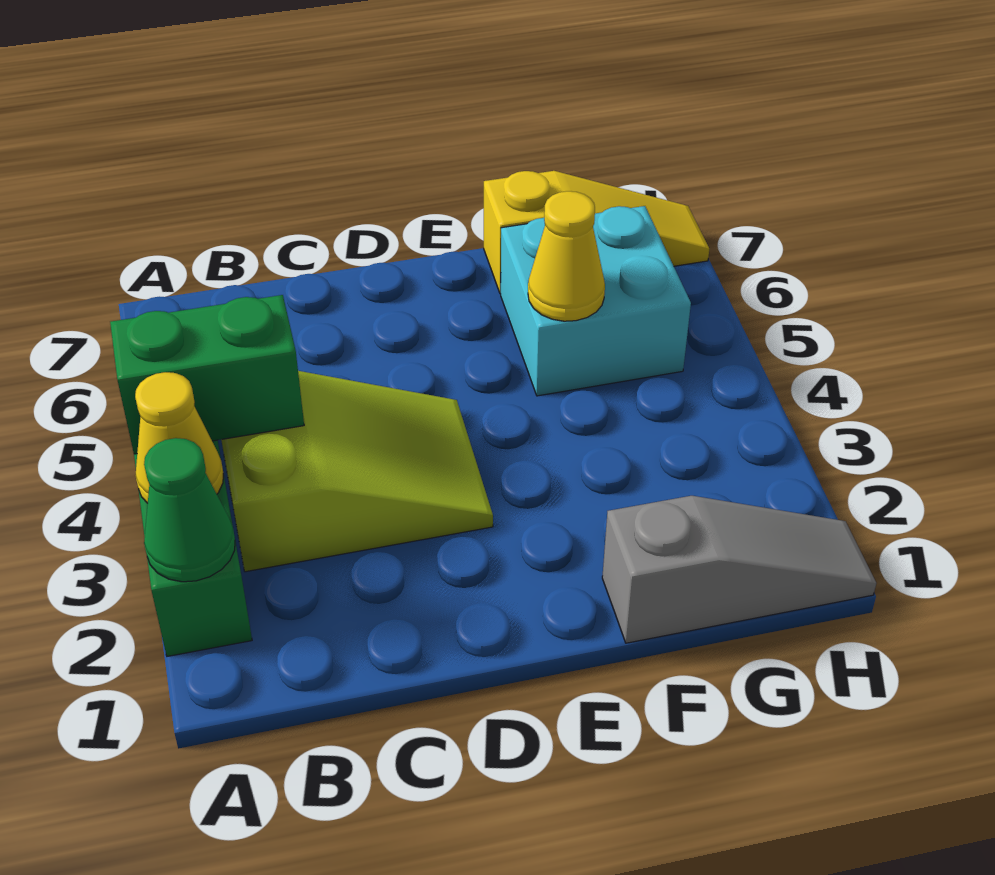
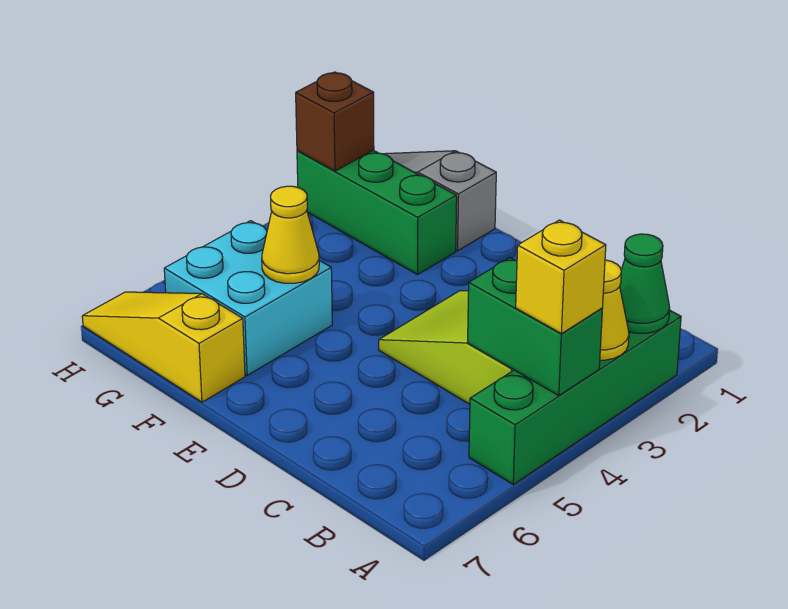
none -> yellow 1x1 brick [516,220,606,334]
none -> green 1x3 brick [297,150,457,275]
none -> brown 1x1 brick [296,72,374,171]

